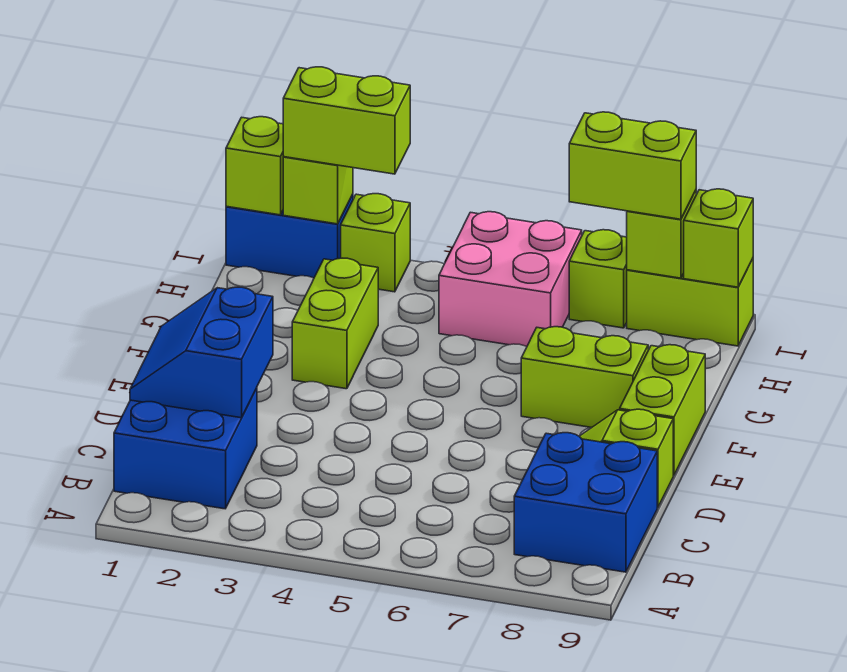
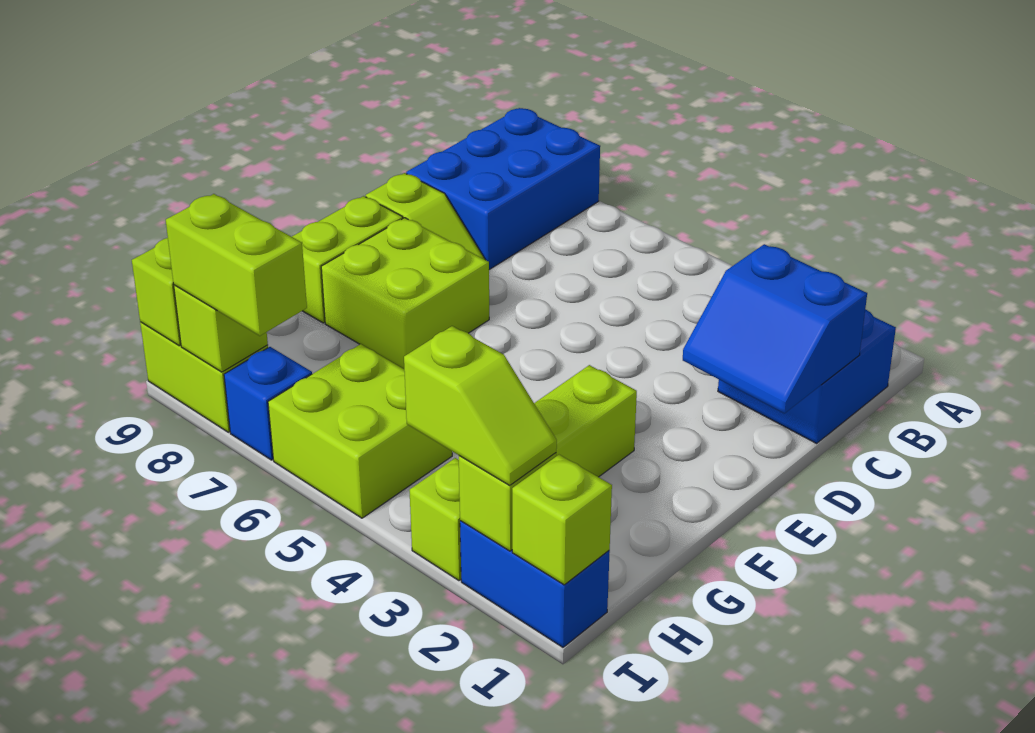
blue 2x2 brick [514,433,657,572] -> blue 2x3 brick [406,108,600,270]
blue 2x2 slope [130,287,273,418] -> blue 2x2 slope turned to [683,244,867,413]
lime 1x2 brick [521,327,648,427] -> lime 2x2 brick [321,218,489,369]
pink 2x2 brick [439,212,582,347] -> lime 2x2 brick [268,344,452,518]
lime 1x2 brick [283,67,410,174] -> lime 1x2 slope [404,326,557,485]
lime 1x1 brick [569,230,627,328] -> blue 1x1 brick [224,347,312,460]

